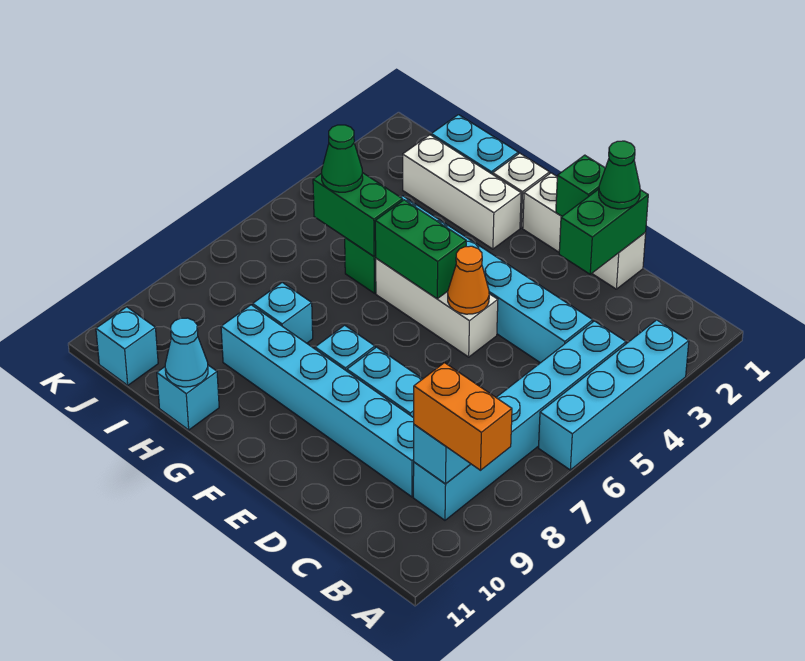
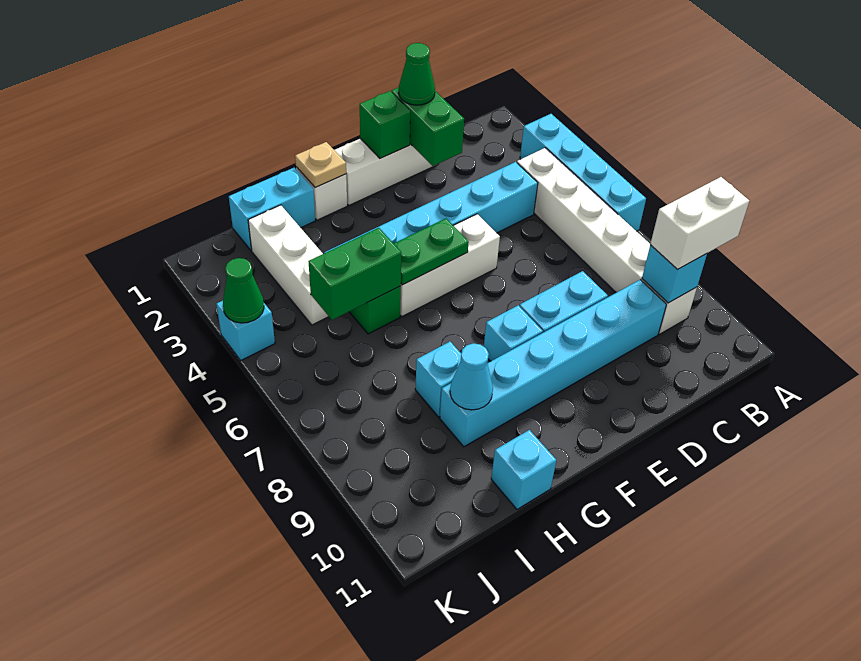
orange 1x2 brick [414,363,512,470] -> white 1x2 brick [650,177,749,269]
cyan 1x6 brick [413,321,626,520] -> white 1x6 brick [517,148,697,334]
orange 1x1 cone [448,246,489,314] -> none
green 1x2 brick [375,200,466,299] -> green 1x2 plate [394,218,469,285]
none -> tan 1x1 plate [295,142,346,188]
white 1x3 brick [403,135,521,249] -> white 1x3 brick turned to [248,205,329,325]
cyan 1x1 cone [165,318,208,387] -> cyan 1x1 cone moved to [450,343,493,410]
green 1x1 cone [322,125,363,192] -> green 1x1 cone moved to [223,258,264,323]
cyan 1x1 brick [96,307,158,385] -> cyan 1x1 brick moved to [216,301,275,360]

